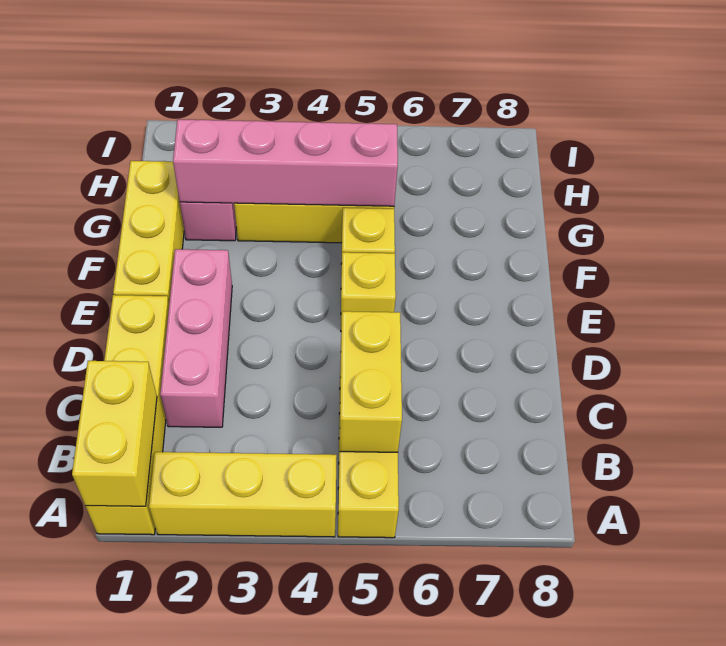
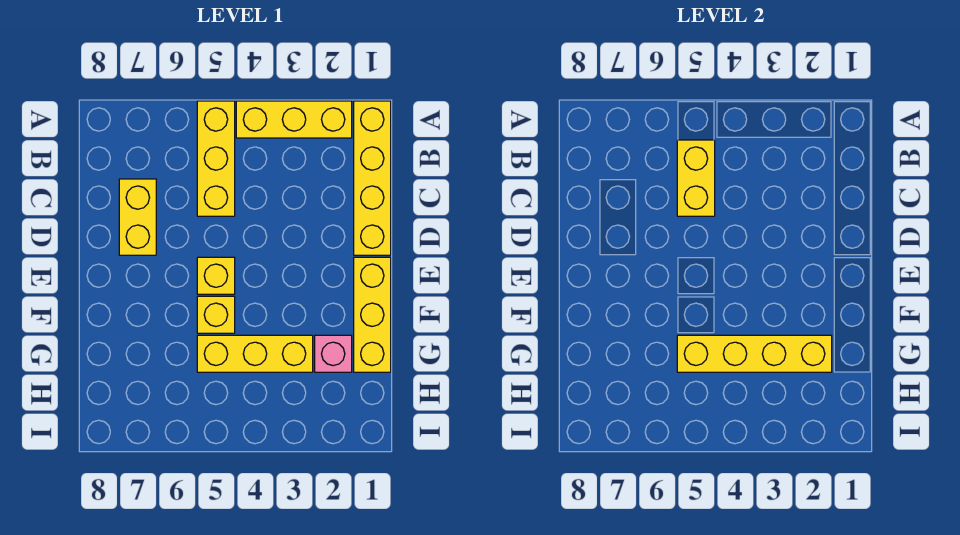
yellow 1x2 brick [72,361,157,506] -> yellow 1x2 brick moved to [119,179,156,255]
pink 1x3 brick [160,249,232,427] -> none
pink 1x4 brick [173,119,398,206] -> yellow 1x4 brick [677,335,832,372]

